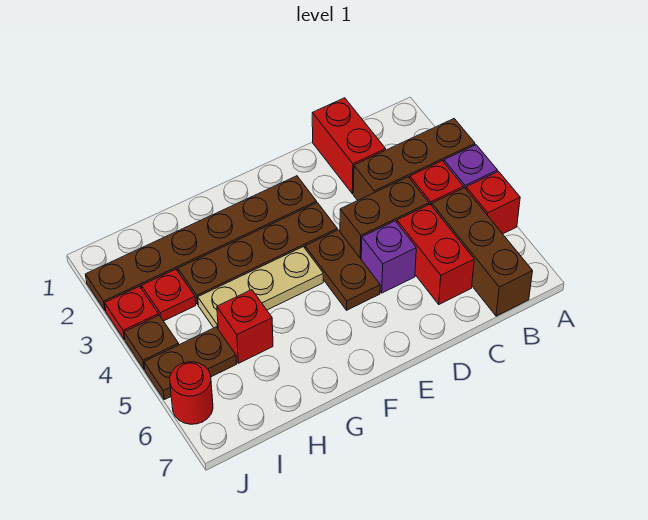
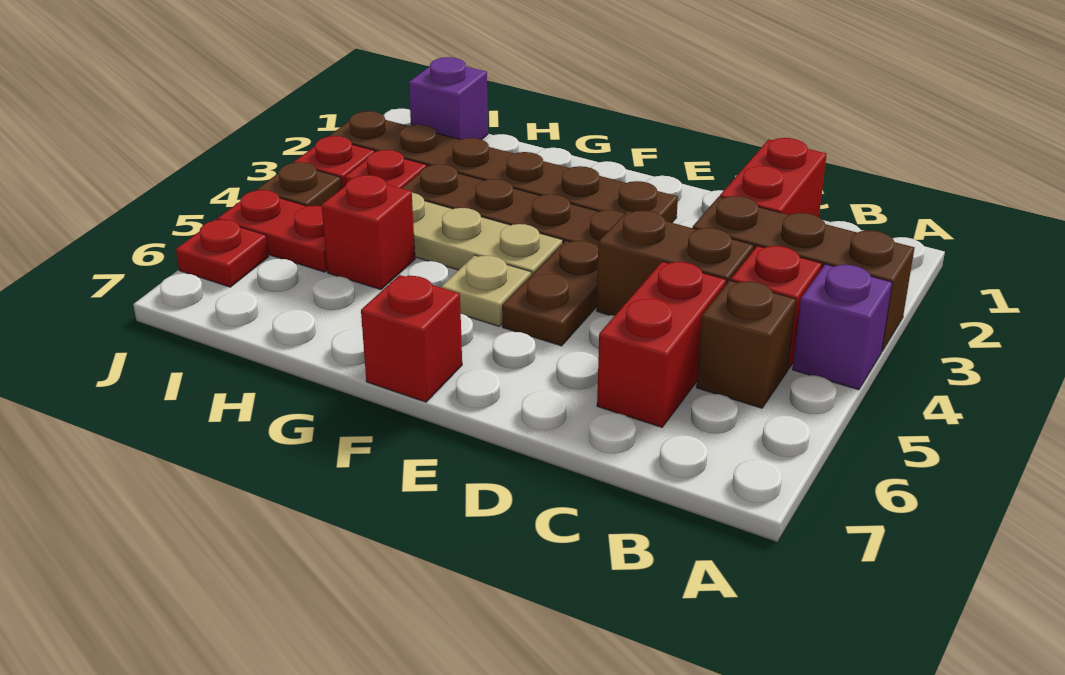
red 1x1 brick [466,171,520,234] -> red 1x1 brick moved to [361,275,462,402]
brown 1x3 brick [432,188,532,316] -> brown 1x1 brick [696,280,796,408]
purple 1x1 brick [361,221,416,293] -> purple 1x1 brick moved to [409,57,488,140]
none -> tan 1x1 plate [441,255,531,326]
brown 1x2 plate [144,327,237,400] -> red 1x2 plate [217,190,327,272]
red 1x1 round brick [170,362,213,424] -> red 1x1 plate [176,219,269,287]

